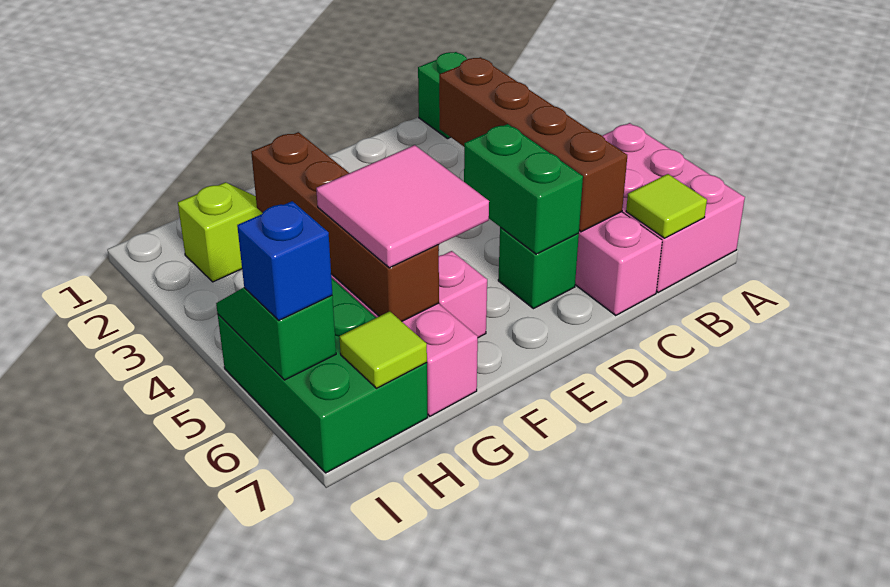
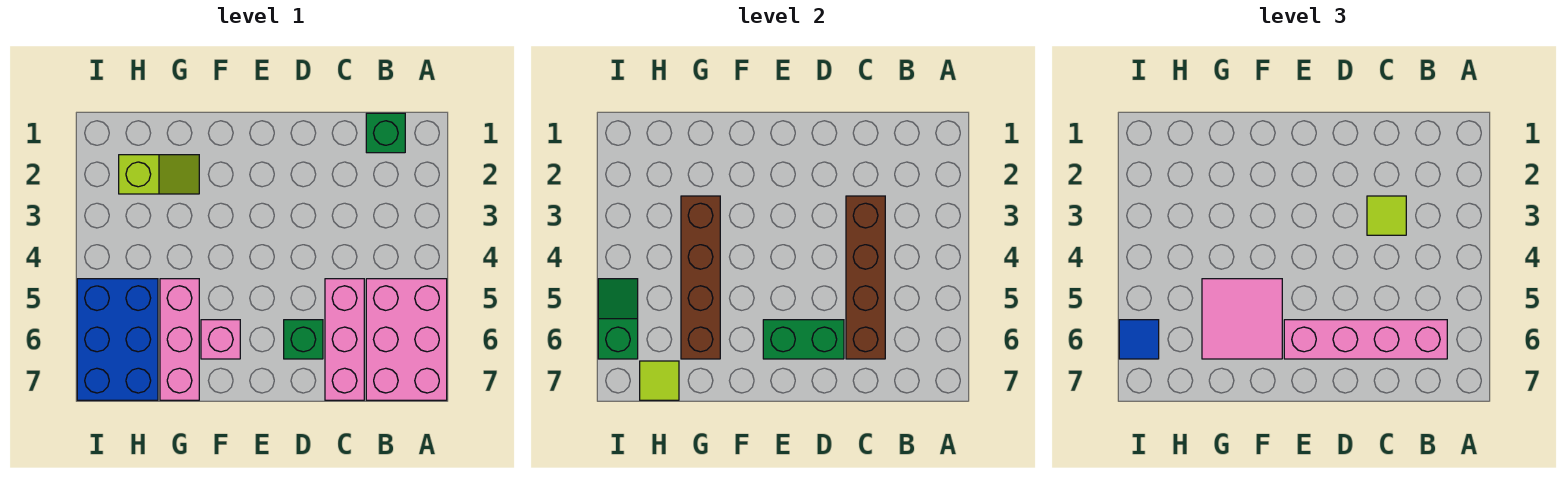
none -> pink 1x4 brick [1284,320,1447,359]
lime 1x1 tile [626,174,707,238] -> lime 1x1 tile moved to [1367,196,1406,235]
green 1x2 brick [464,124,583,254] -> green 1x2 brick turned to [763,320,844,359]
green 2x3 brick [218,278,428,473] -> blue 2x3 brick [77,279,158,400]
blue 1x1 brick [237,201,332,320] -> blue 1x1 tile [1119,320,1159,359]

